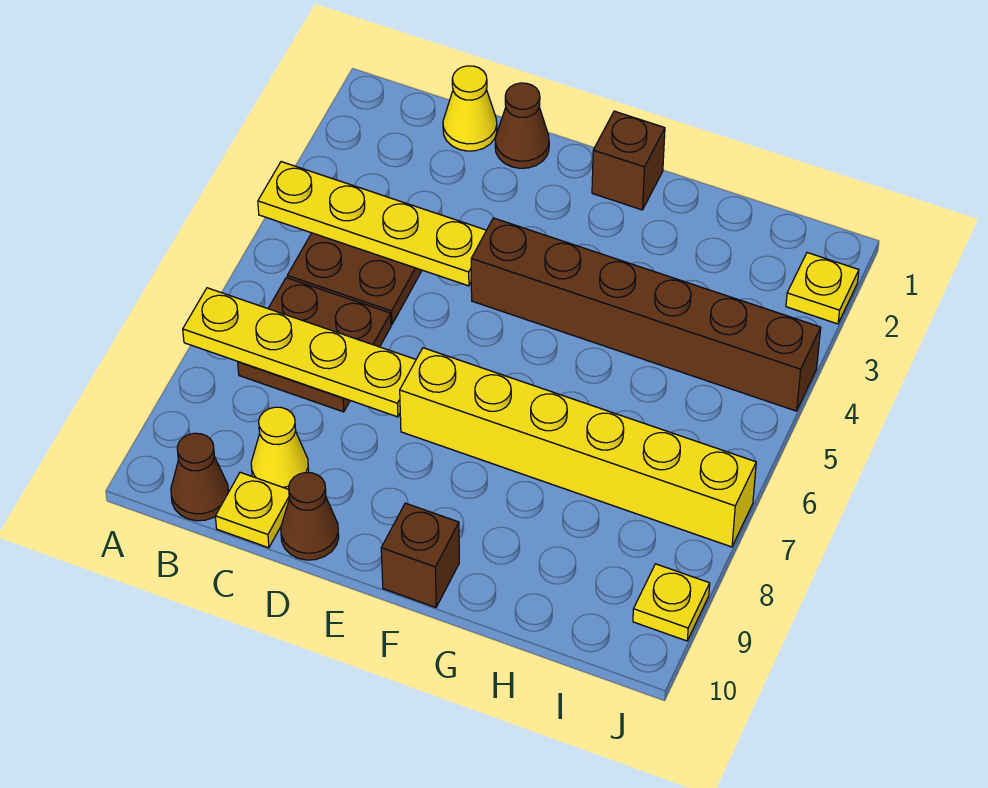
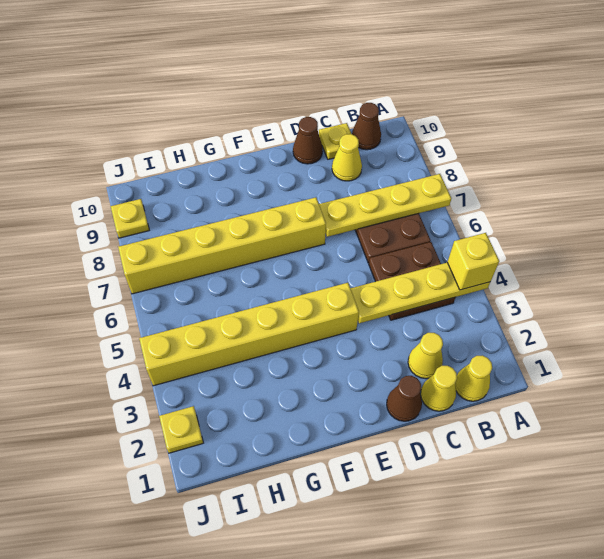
none -> yellow 1x1 brick [447,233,499,290]
none -> yellow 1x1 cone [455,355,492,401]
none -> yellow 1x1 cone [408,333,443,379]
brown 1x6 brick [471,218,821,411] -> yellow 1x6 brick [139,283,359,386]
brown 1x1 brick [592,111,665,210] -> none
brown 1x1 brick [381,503,459,607] -> none

